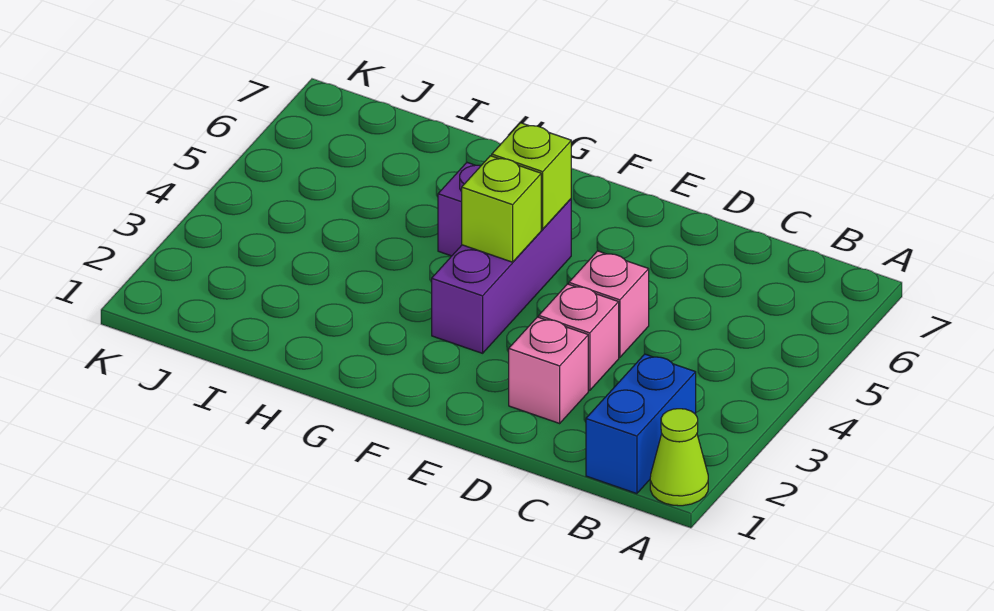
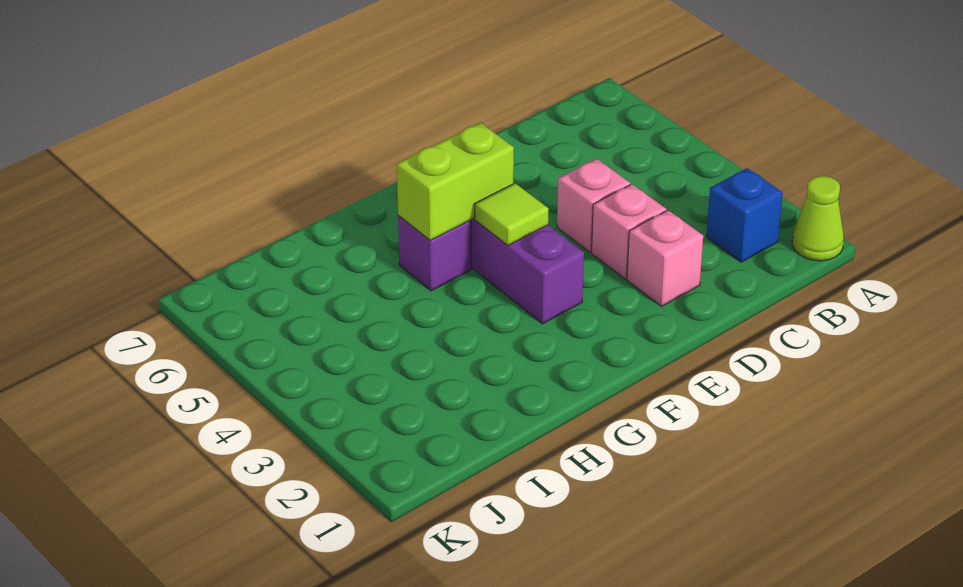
blue 1x2 brick [586,354,696,494] -> blue 1x1 brick [706,168,783,262]
lime 1x1 brick [462,156,541,262] -> lime 1x1 tile [475,183,549,245]
lime 1x1 brick [492,123,571,229] -> lime 1x2 brick [397,123,514,240]

